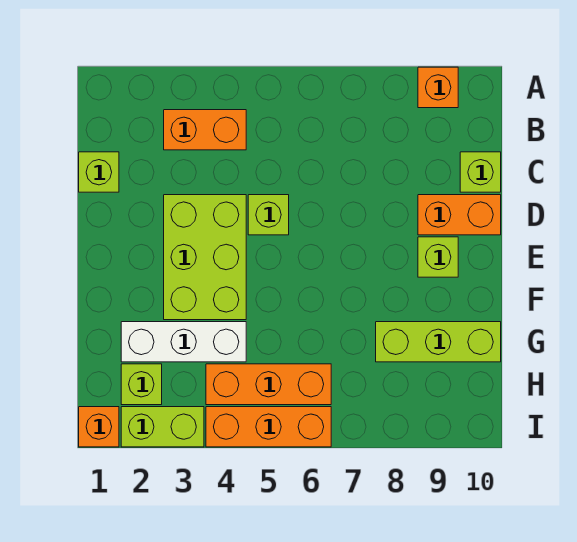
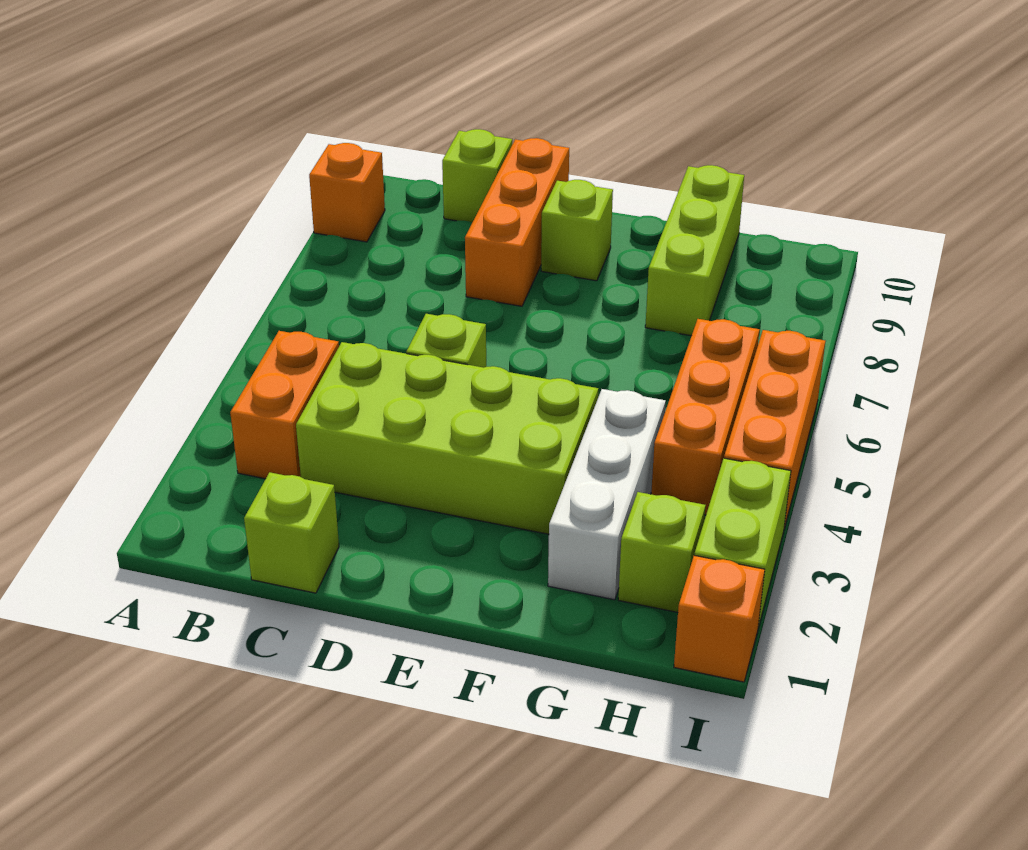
lime 2x3 brick [164,195,246,320] -> lime 2x4 brick [296,342,598,534]
orange 1x2 brick [418,195,501,235] -> orange 1x3 brick [465,138,569,306]

